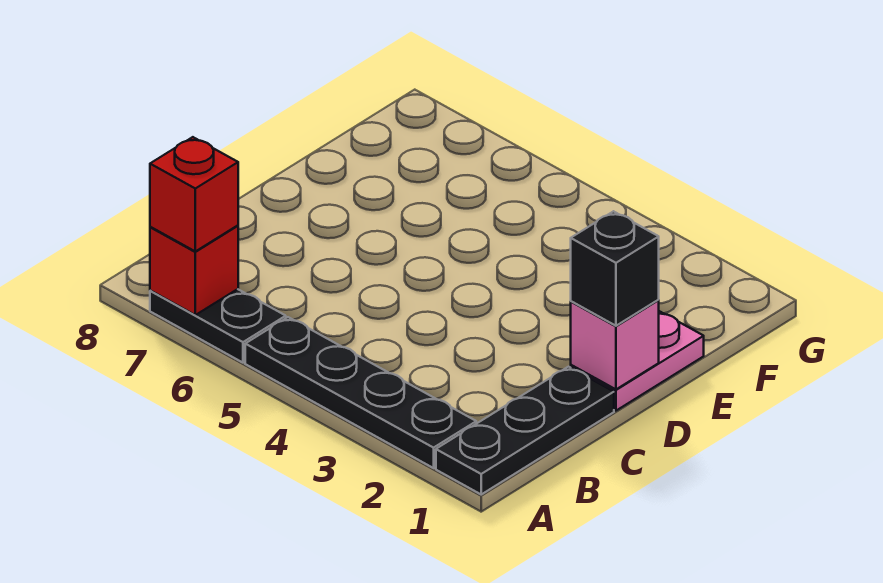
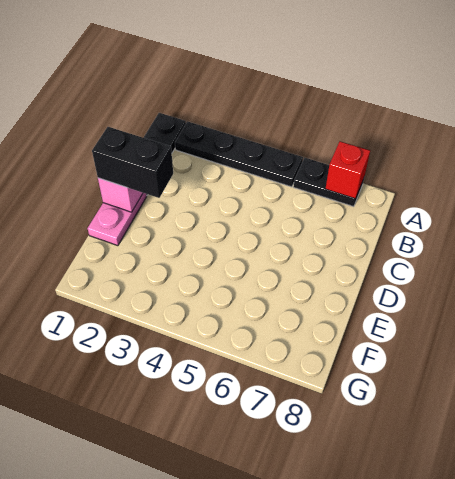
red 1x1 brick [150,137,238,251] -> none
black 1x1 brick [571,211,659,326] -> black 1x2 brick [92,127,173,198]

